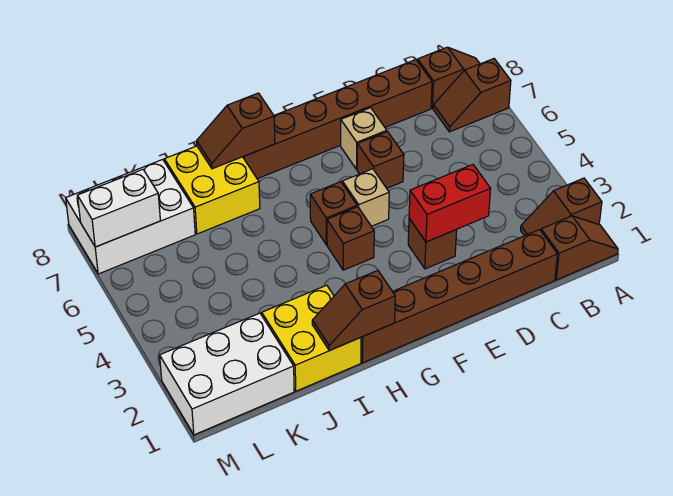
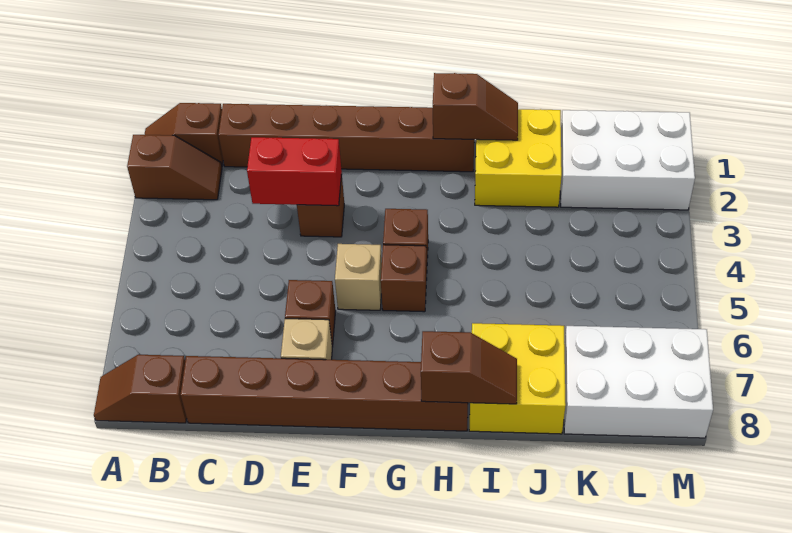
brown 1x2 slope [433,59,511,132] -> none
white 1x2 brick [77,169,160,247] -> none

